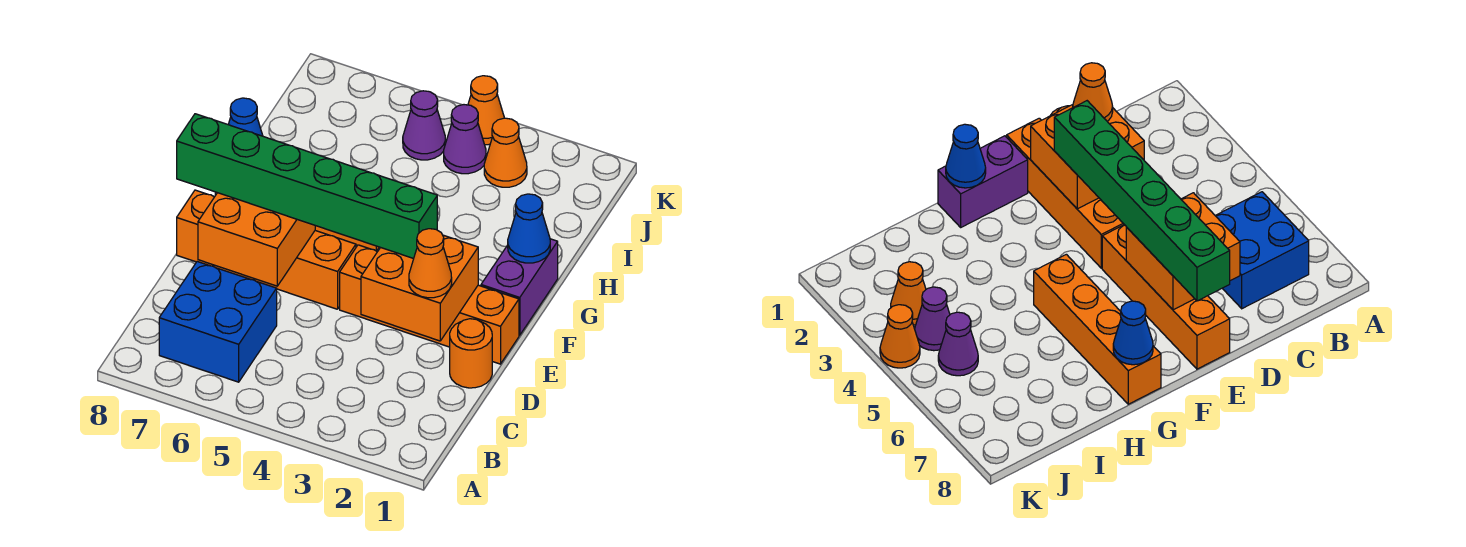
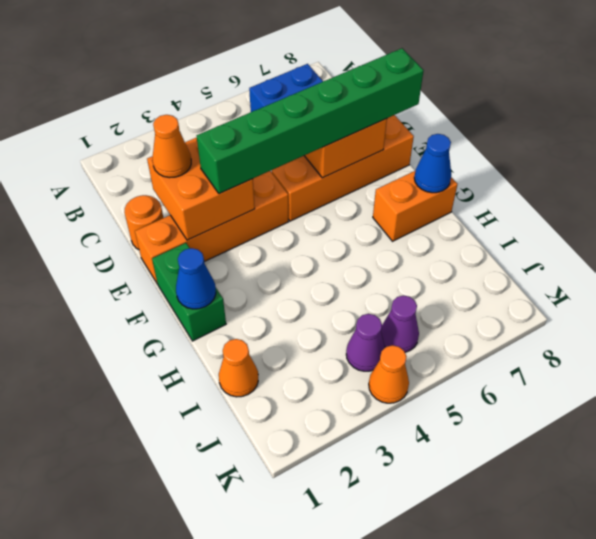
purple 1x2 brick [481,239,558,335] -> green 1x2 brick [152,243,226,341]
orange 1x4 brick [1034,254,1161,404] -> orange 1x2 brick [373,171,457,241]
orange 1x1 cone [484,118,527,187] -> orange 1x1 cone moved to [219,339,258,397]

